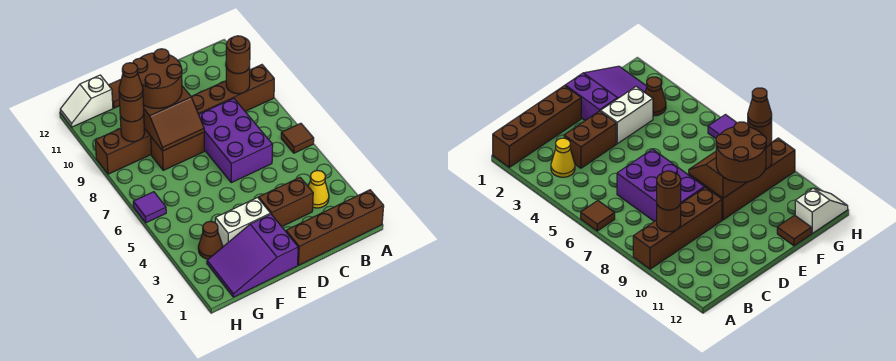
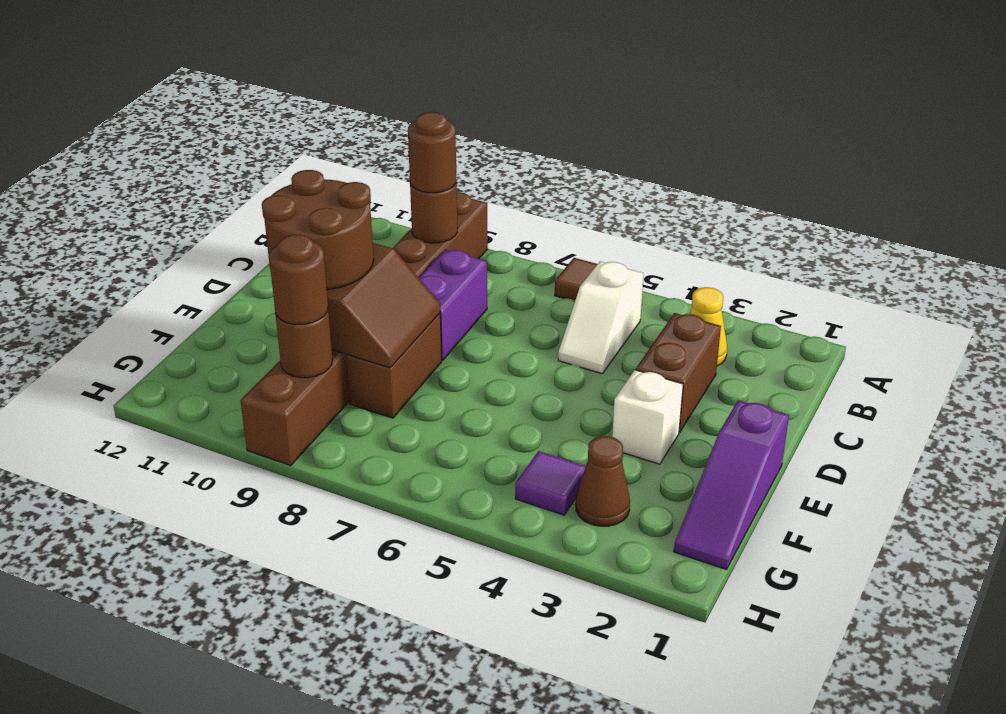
brown 1x4 brick [286,190,384,265] -> none
purple 2x3 brick [199,98,273,183] -> purple 1x2 brick [419,250,487,360]
purple 2x3 slope [207,214,298,297] -> purple 1x3 slope [674,400,789,569]
white 1x2 brick [215,198,271,246] -> white 1x1 brick [612,370,683,464]
brown 1x1 tile [109,80,121,108] -> none
brown 1x1 cone [119,63,143,101] -> none
white 1x2 slope [60,75,113,127] -> white 1x2 slope moved to [558,262,643,374]
purple 1x1 tile [133,192,166,223] -> purple 1x1 tile moved to [515,451,586,515]

